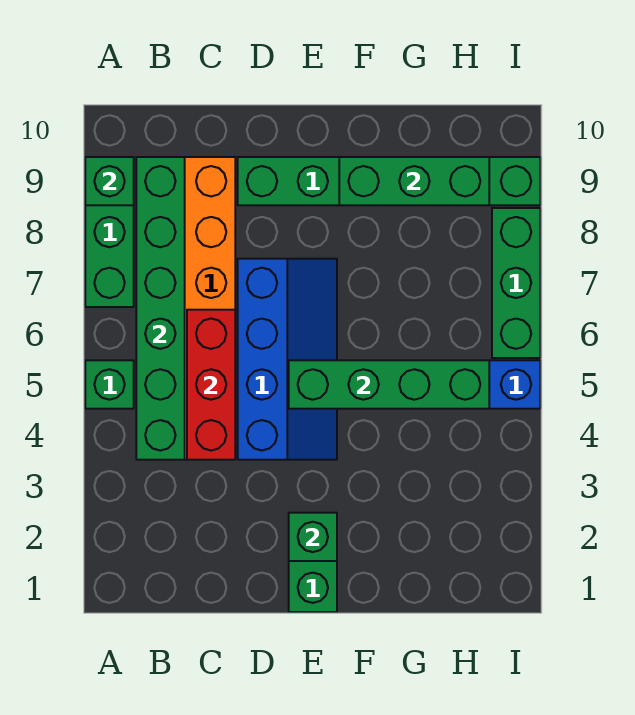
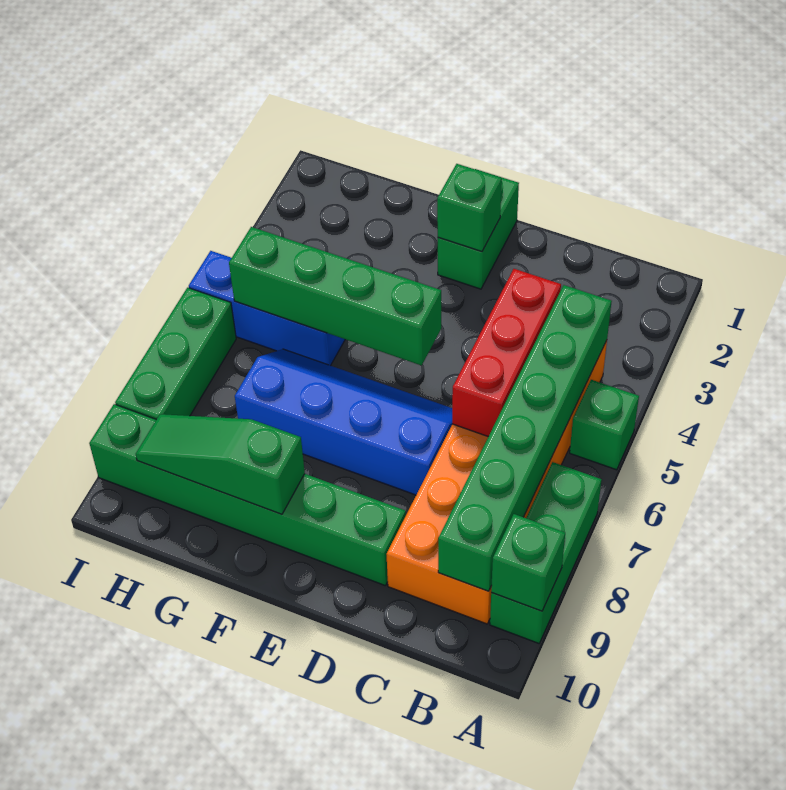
blue 2x4 slope [238,259,337,460] -> blue 2x4 slope turned to [235,349,452,495]
green 1x3 brick [339,157,489,205] -> green 1x3 slope [136,414,305,514]

